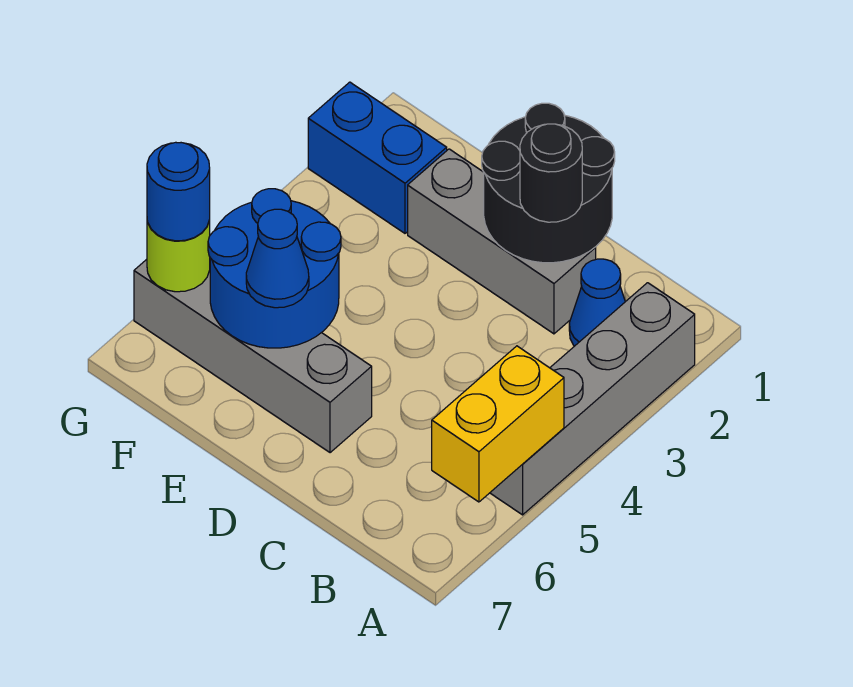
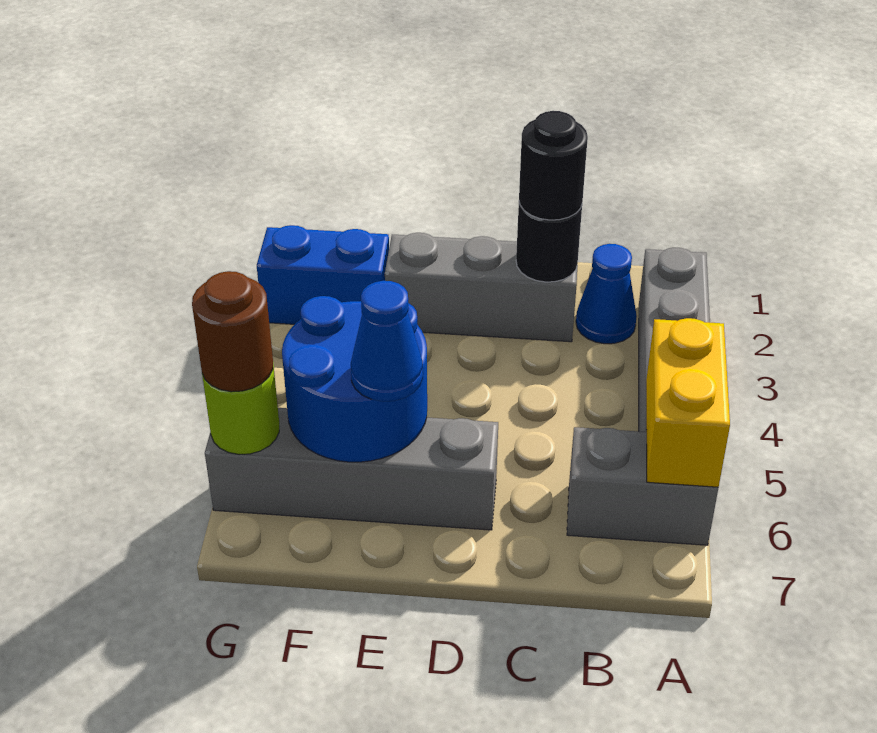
none -> grey 1x2 brick [567,427,718,545]
black 2x2 round brick [482,103,615,263] -> black 1x1 round brick [516,203,582,282]
blue 1x1 round brick [147,142,210,241] -> brown 1x1 round brick [192,271,273,392]

